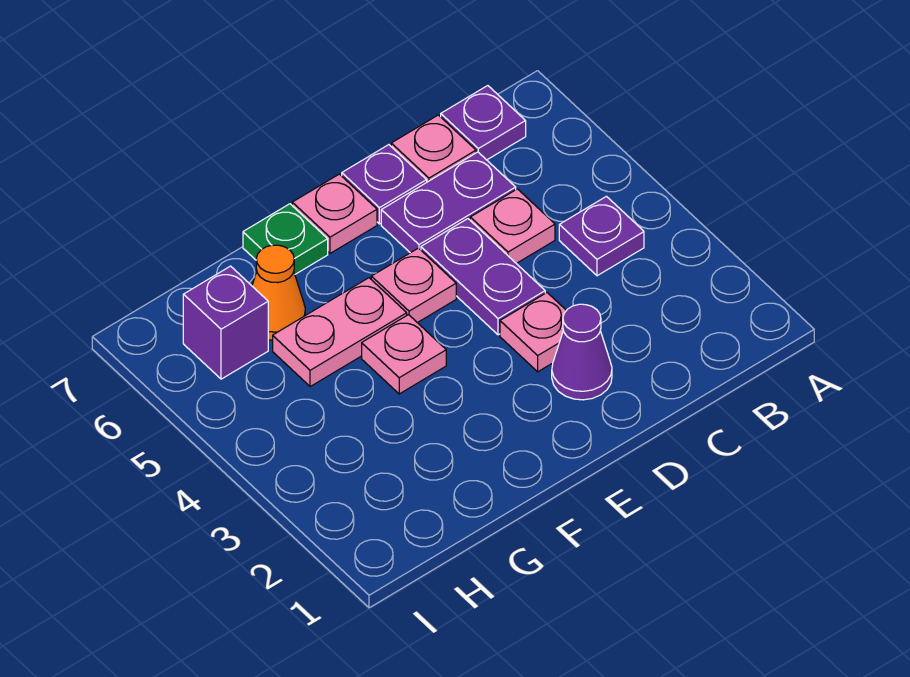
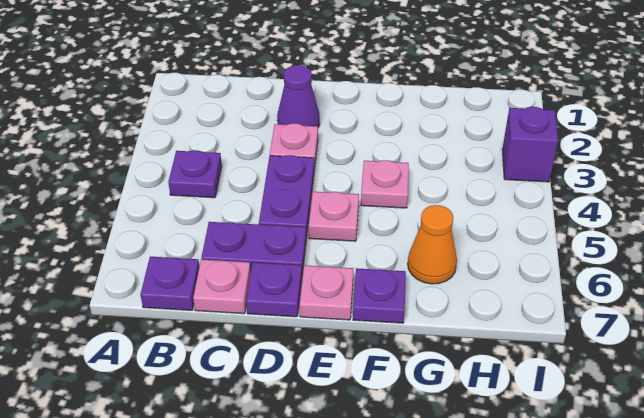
pink 1x1 plate [470,189,555,263] -> none
pink 1x2 plate [273,278,407,387] -> none
green 1x1 plate [243,204,328,274] -> purple 1x1 plate [353,268,406,323]
purple 1x1 brick [183,266,268,379] -> purple 1x1 brick moved to [502,107,558,182]

